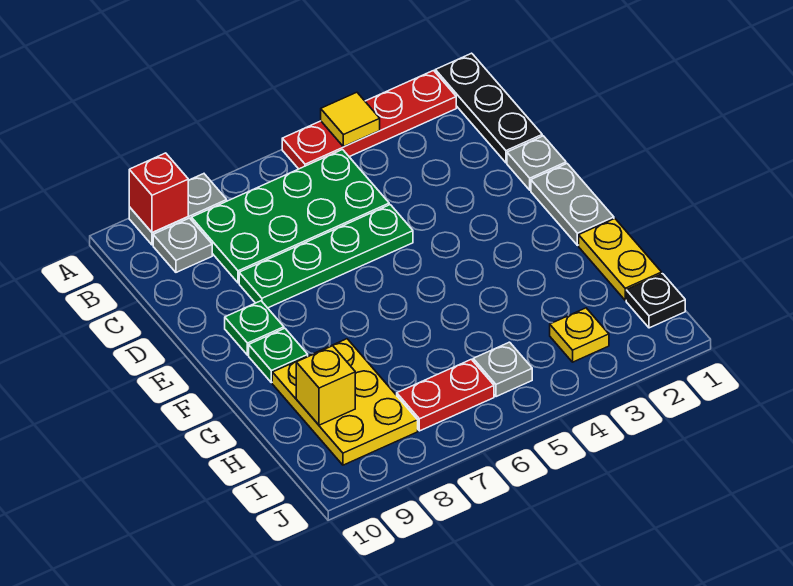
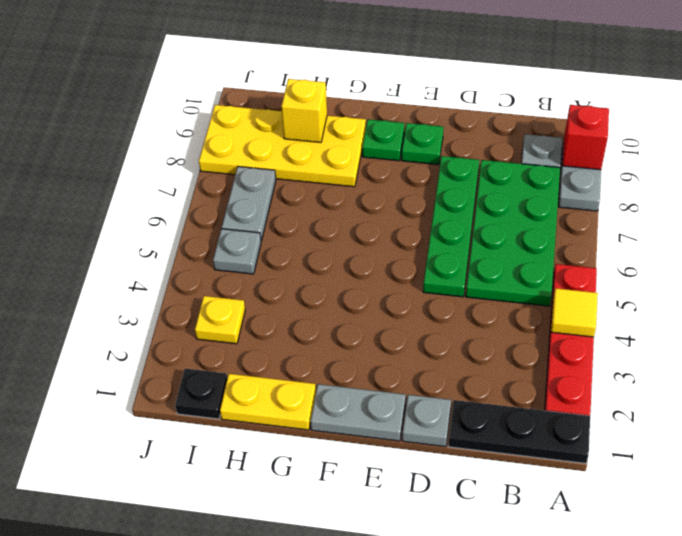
yellow 2x3 plate [272,339,418,465] -> yellow 2x4 plate [199,105,366,187]
red 1x2 plate [397,359,494,431] -> grey 1x2 plate [222,167,276,241]

